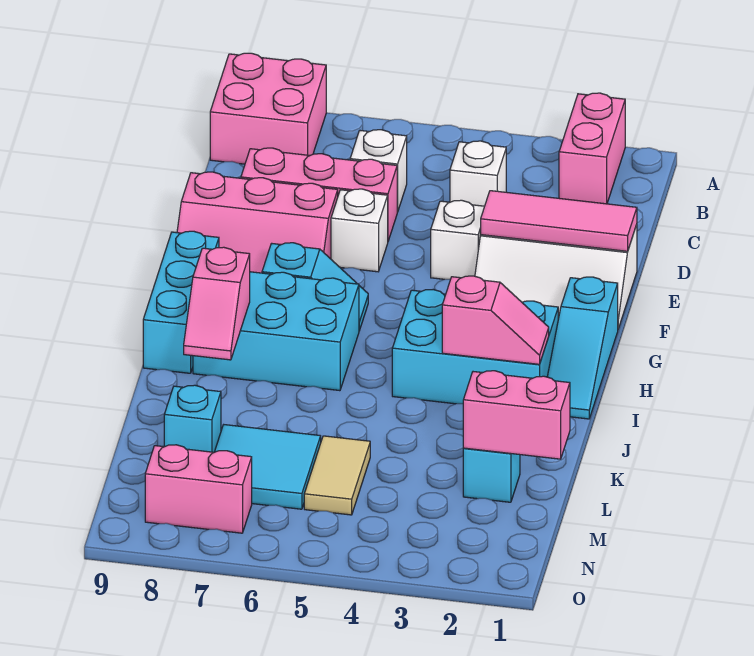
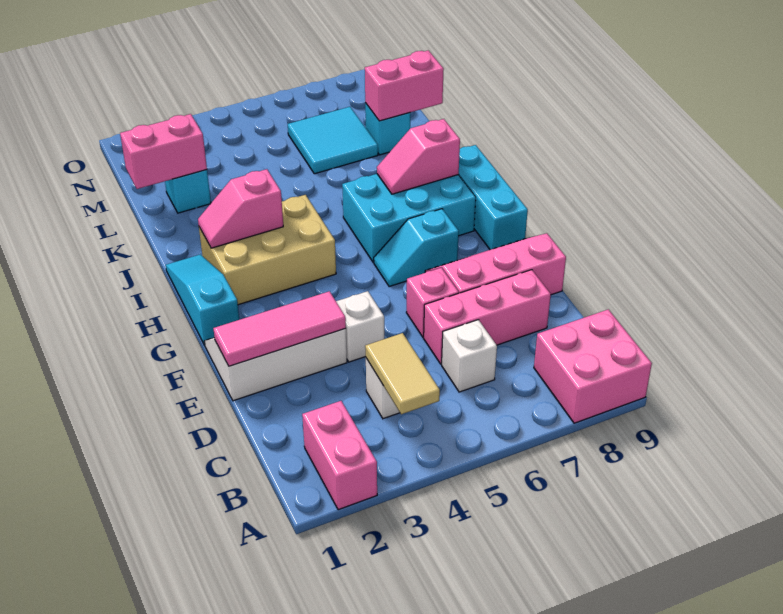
white 1x1 brick [331,189,388,272] -> pink 1x1 brick [406,268,459,337]
cyan 2x3 brick [392,290,558,404] -> tan 2x3 brick [199,195,336,305]
pink 1x2 slope [184,247,250,360] -> pink 1x2 slope turned to [377,119,460,194]
tan 1x2 tile [304,436,370,515] -> tan 1x2 tile moved to [365,333,440,414]
pink 1x2 brick [145,445,252,533] -> pink 1x2 brick moved to [365,50,444,121]

